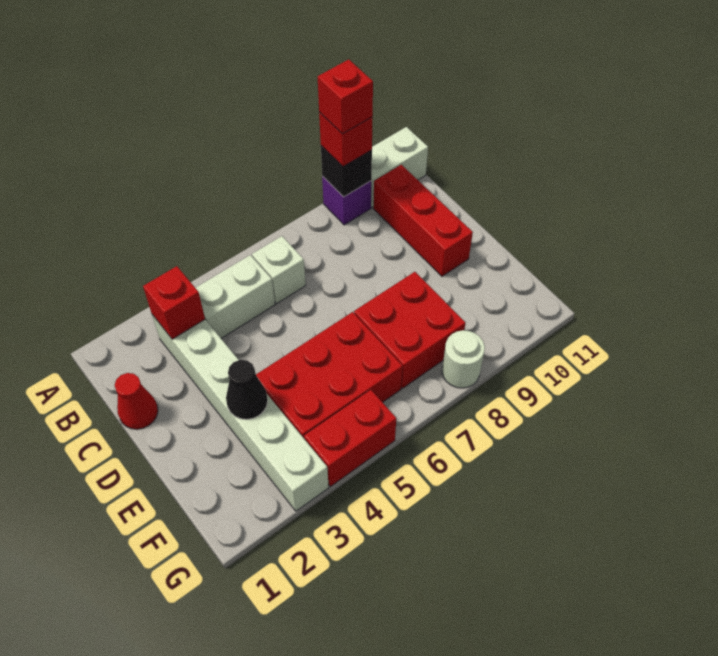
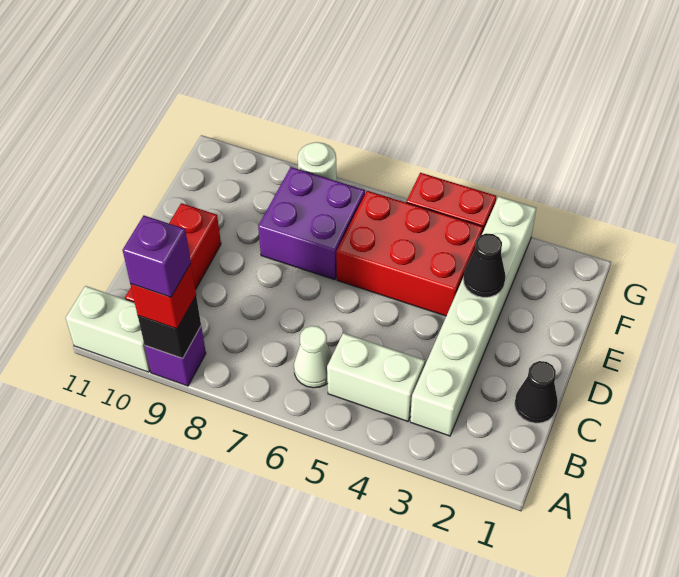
red 1x1 brick [318,59,373,134] -> purple 1x1 brick [123,216,191,297]
red 1x1 brick [143,266,205,339] -> none
white 1x1 brick [252,236,306,304] -> white 1x1 cone [294,326,332,388]
red 1x1 cone [115,373,158,429] -> black 1x1 cone [515,361,558,423]
red 2x2 brick [354,272,465,388] -> purple 2x2 brick [258,167,365,280]

